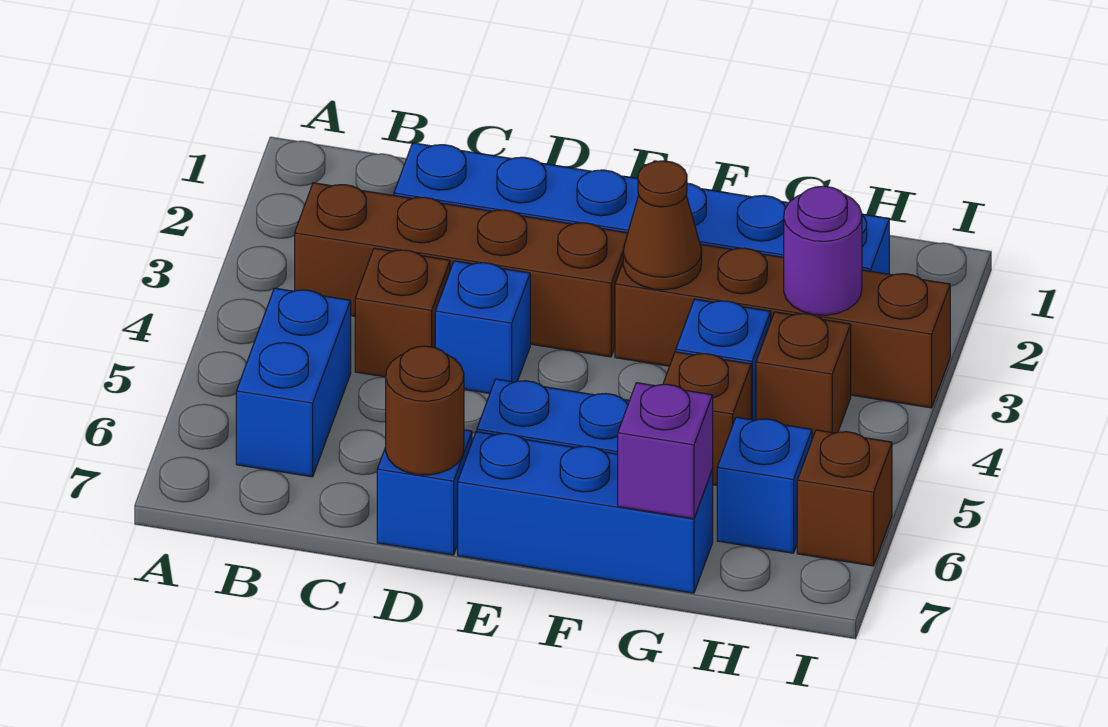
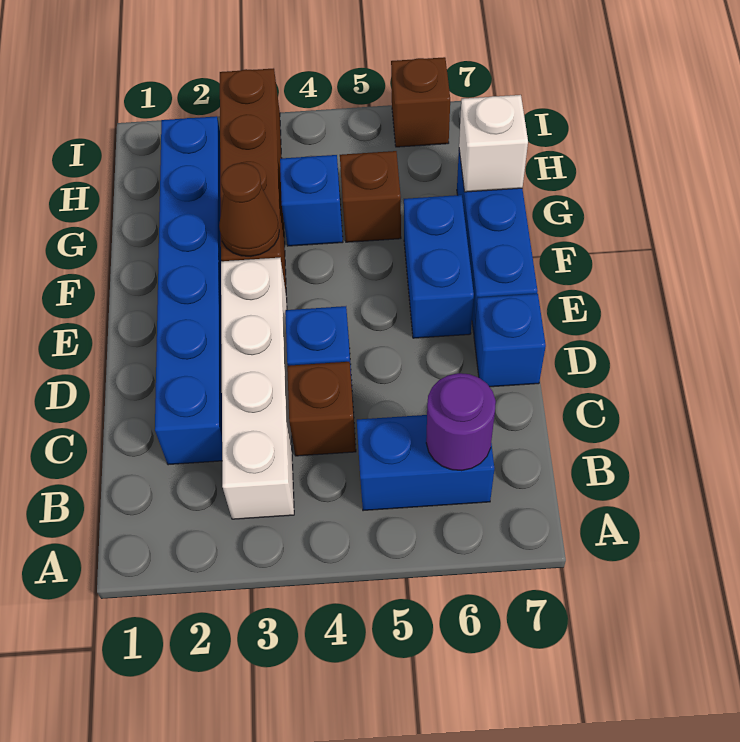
brown 1x4 brick [295,183,628,357] -> white 1x4 brick [221,258,294,519]
brown 1x1 round brick [386,346,464,475] -> none
purple 1x1 brick [618,383,713,519] -> white 1x1 brick [459,95,528,192]
purple 1x1 round brick [784,186,862,315] -> purple 1x1 round brick moved to [426,373,496,471]
brown 1x1 brick [756,312,851,439] -> none
blue 1x1 brick [717,417,812,553] -> none

